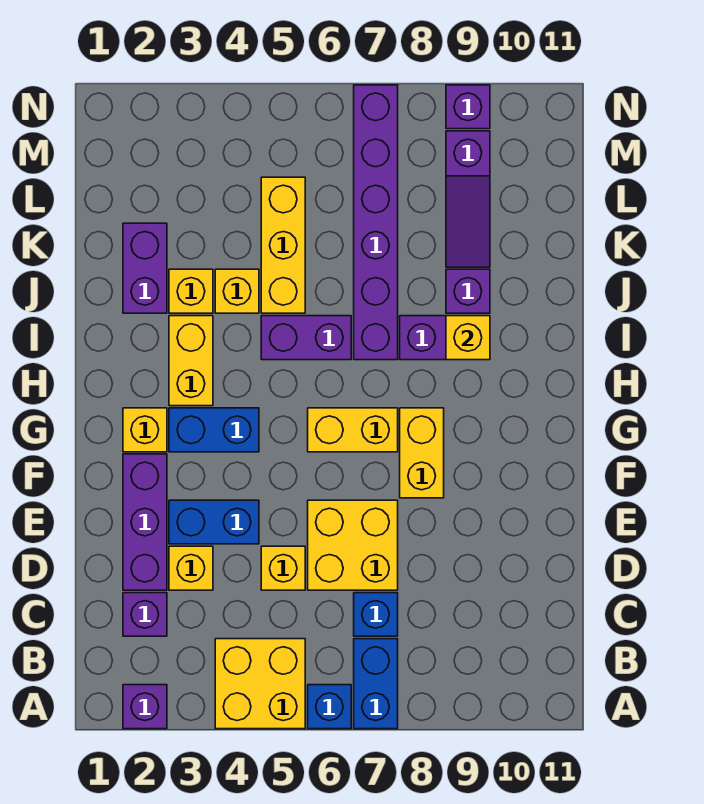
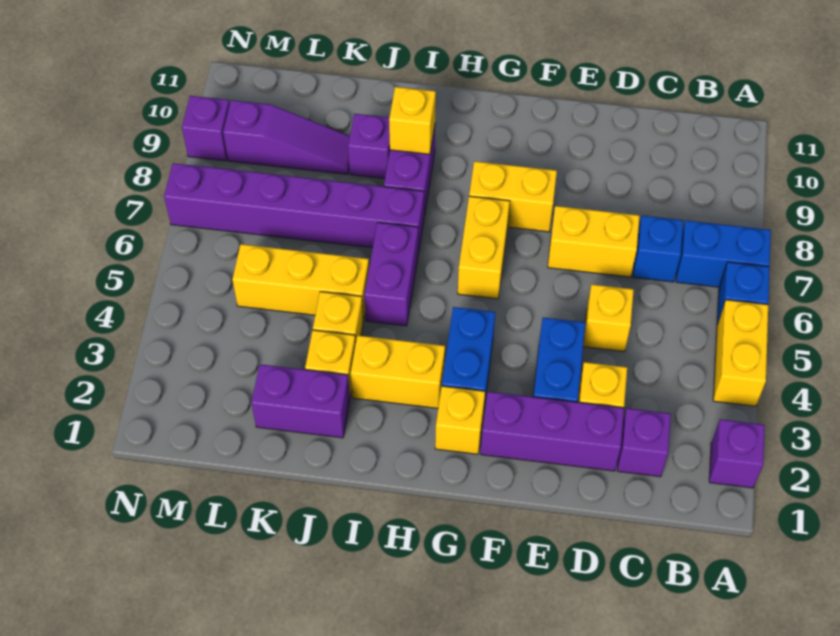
yellow 2x2 brick [215,639,305,729] -> yellow 1x2 brick [713,300,768,406]
yellow 2x2 brick [308,500,398,590] -> yellow 1x2 brick [548,206,640,277]

